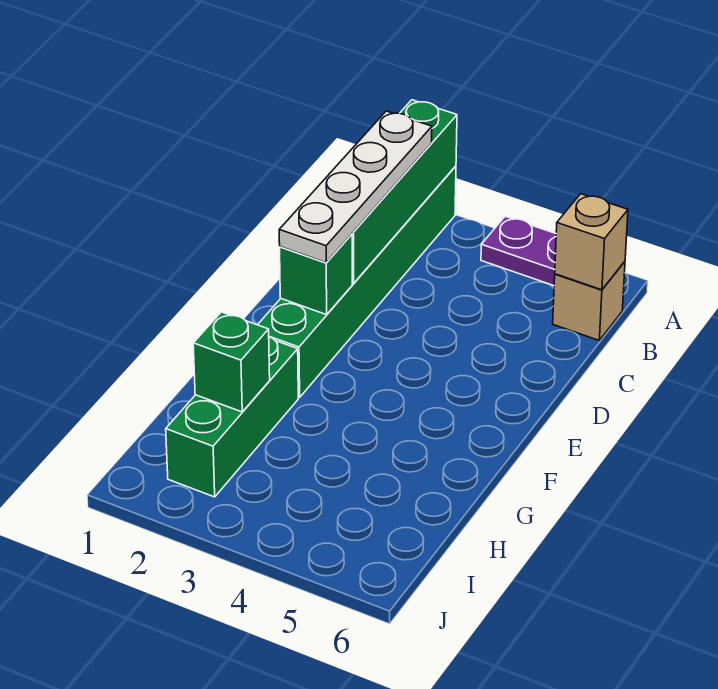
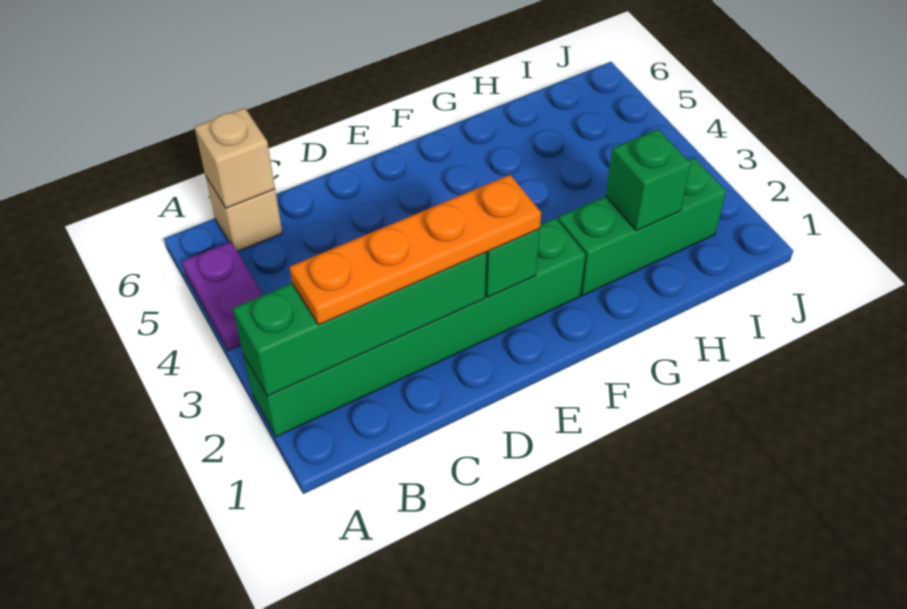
white 1x4 plate [279,111,432,263] -> orange 1x4 plate [289,175,541,325]

